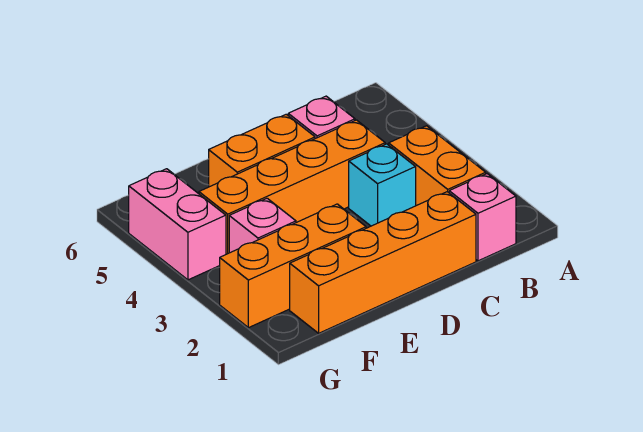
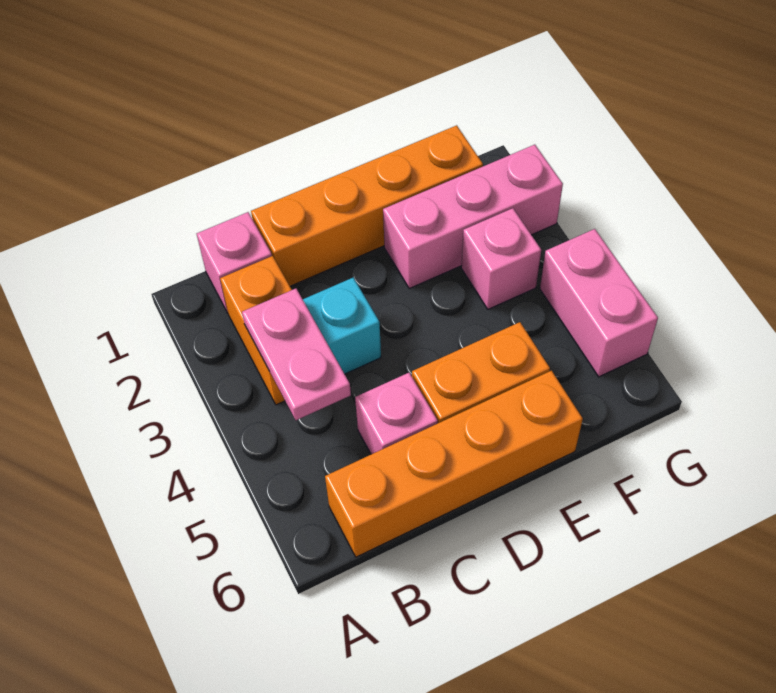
none -> pink 1x2 plate [242,289,351,420]
orange 1x4 brick [199,120,385,254] -> orange 1x4 brick moved to [325,371,583,557]
orange 1x3 brick [220,204,366,328] -> pink 1x3 brick [383,145,563,288]

